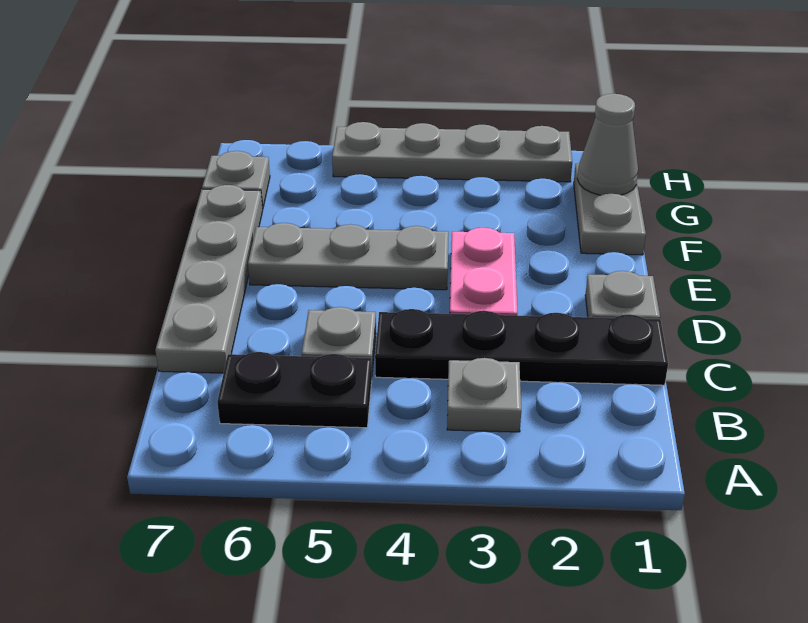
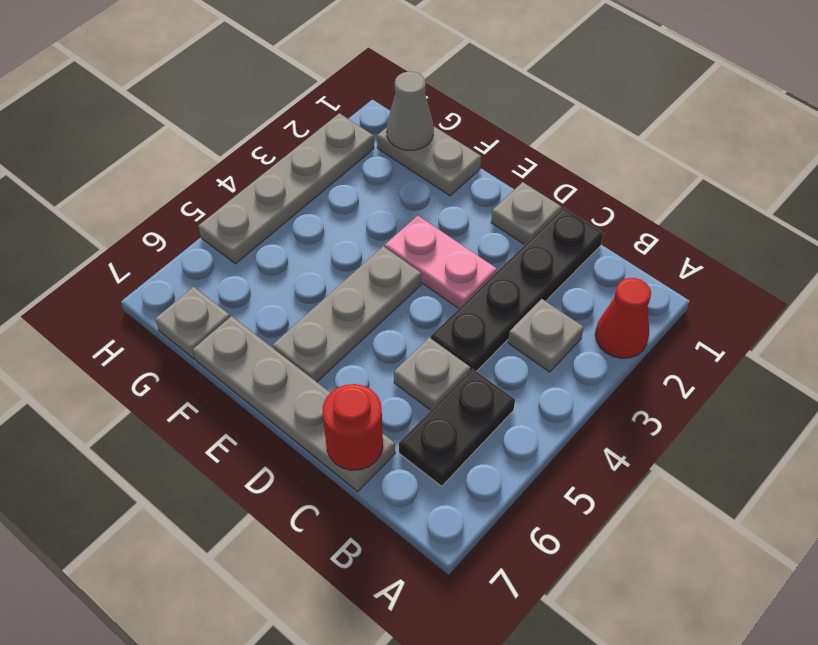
none -> red 1x1 cone [595,278,651,358]
none -> red 1x1 round brick [322,384,383,470]

